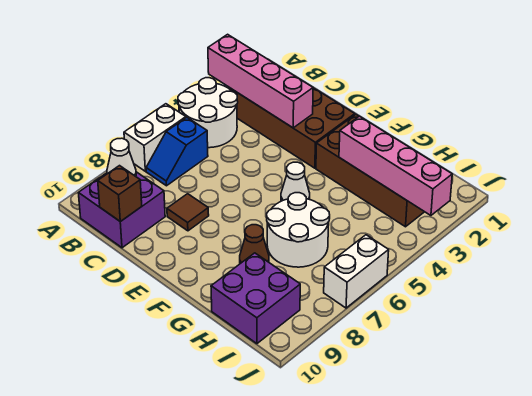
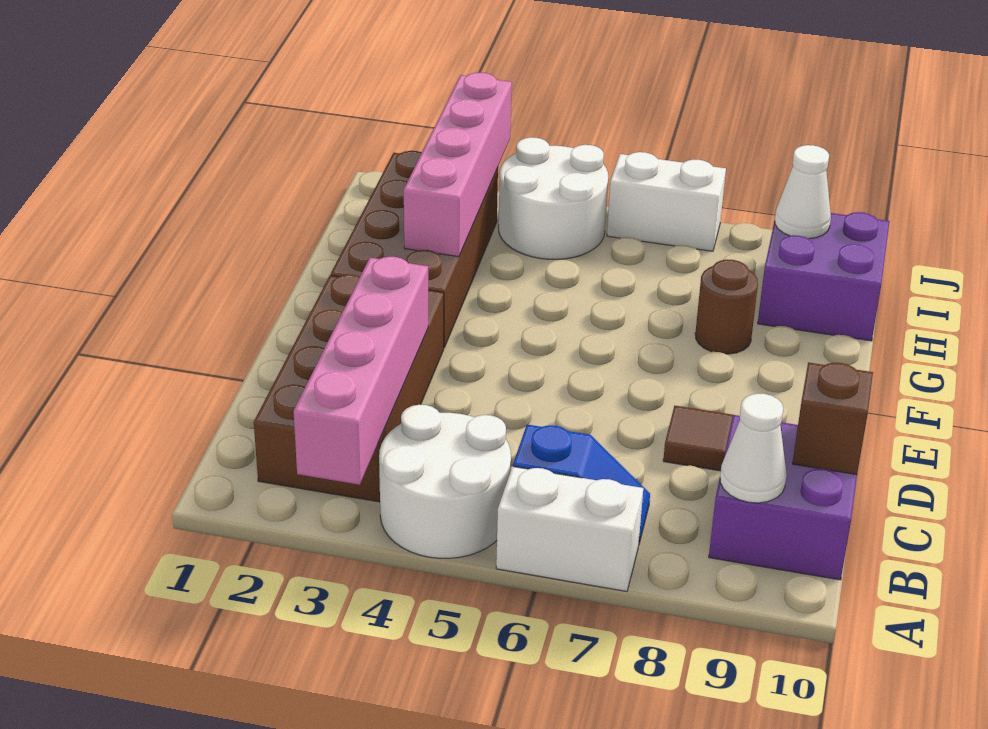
white 1x1 cone [281,162,310,201] -> white 1x1 cone moved to [775,145,831,239]
white 2x2 round brick [267,193,330,267] -> white 2x2 round brick moved to [498,137,608,259]
brown 1x1 cone [240,225,269,264] -> brown 1x1 round brick [695,260,758,354]

